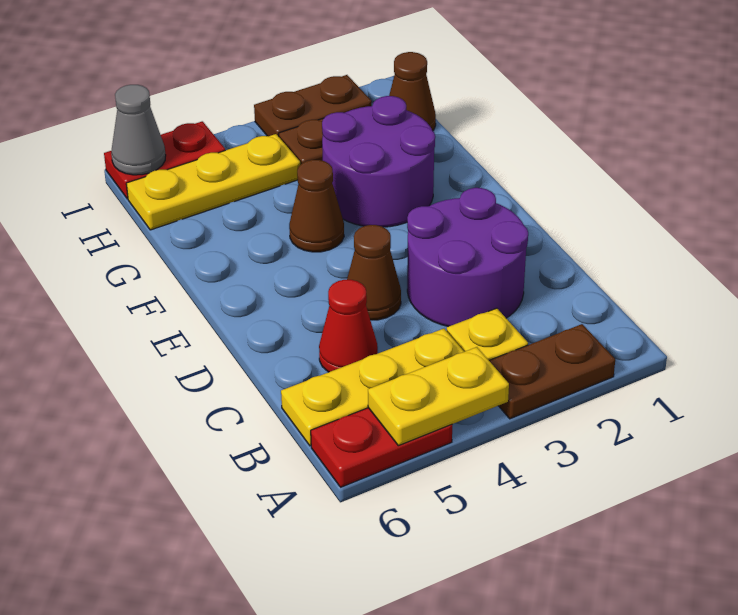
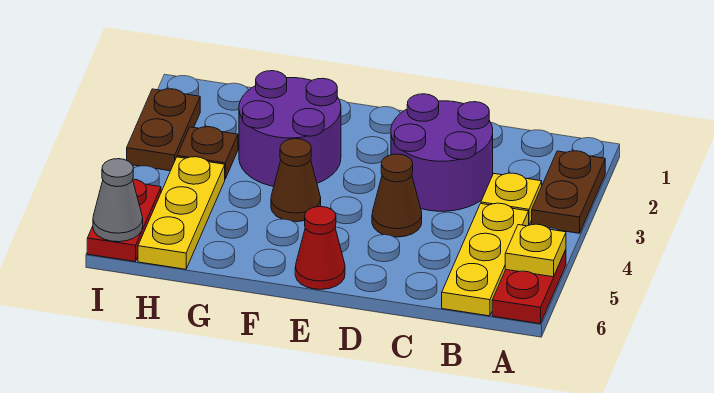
yellow 1x2 plate [368,347,509,446] -> yellow 1x1 plate [505,224,566,277]
red 1x1 cone [319,280,378,372] -> red 1x1 cone moved to [295,207,345,289]
brown 1x1 cone [389,52,436,131] -> none

